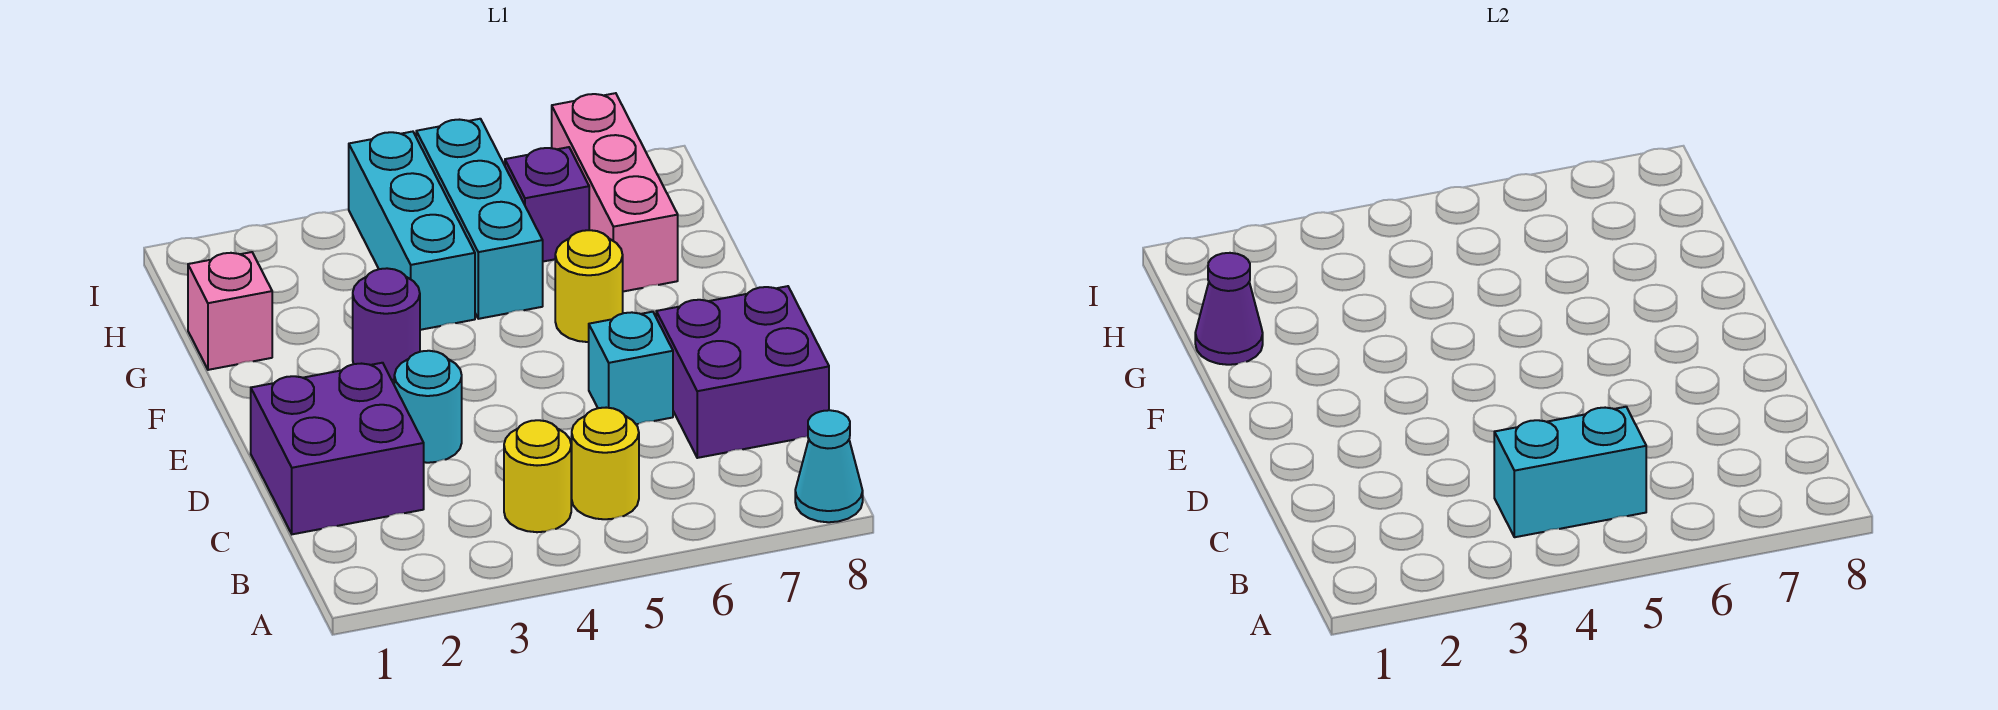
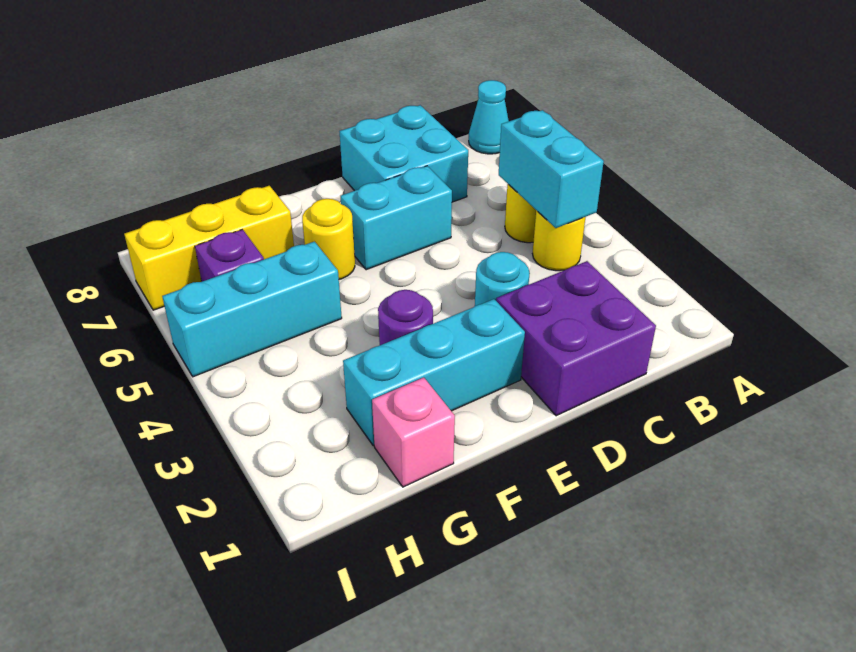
purple 2x2 brick [656,286,829,458] -> cyan 2x2 brick [339,105,468,202]
cyan 1x1 brick [589,312,673,424] -> cyan 1x2 brick [341,166,452,270]
purple 1x1 cone [1195,253,1263,365] -> none
cyan 1x3 brick [349,132,475,330] -> cyan 1x3 brick moved to [343,299,525,446]
pink 1x3 brick [552,93,678,292] -> yellow 1x3 brick [124,186,294,310]

